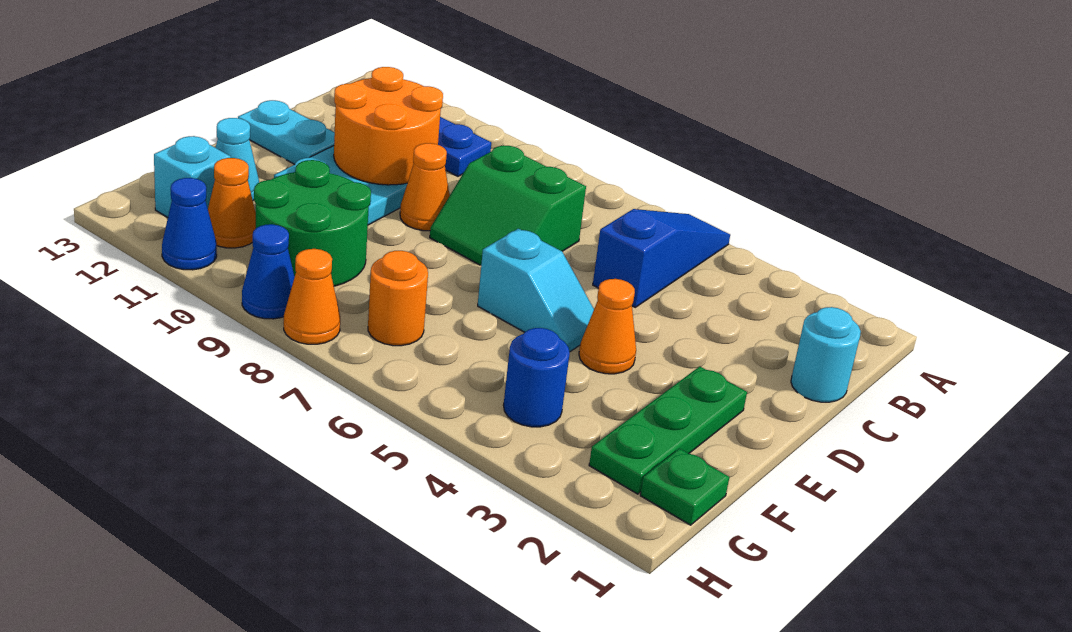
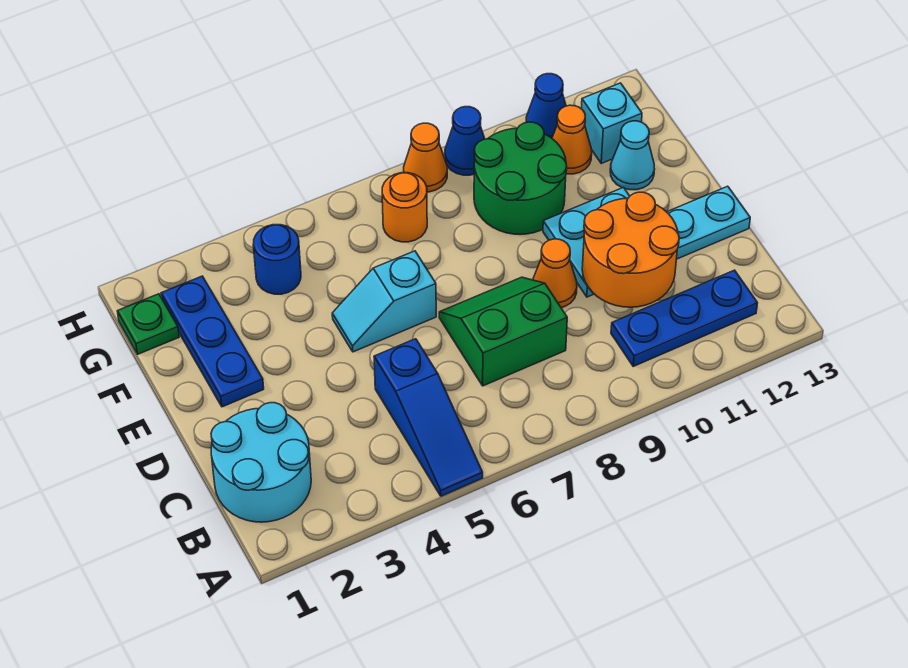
cyan 1x1 round brick [791,307,861,402] -> cyan 2x2 round brick [211,403,311,522]
green 1x3 plate [589,366,747,494] -> blue 1x3 plate [161,276,264,407]
orange 1x1 cone [579,279,636,374] -> none

